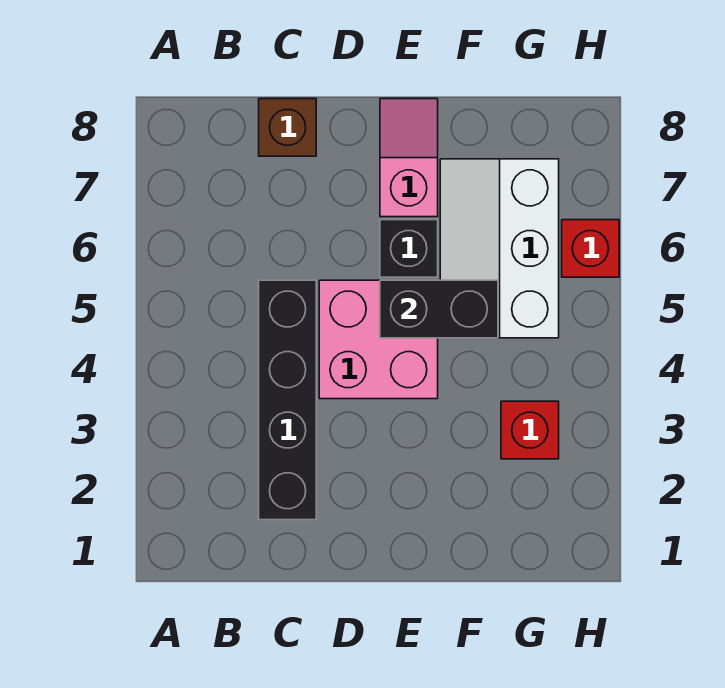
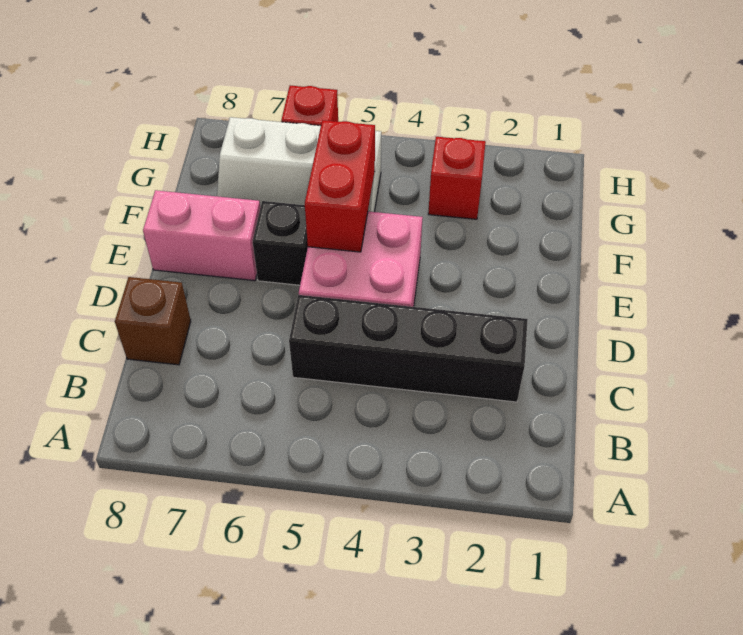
black 1x2 brick [380,280,498,338] -> red 1x2 brick [305,120,375,252]
pink 1x2 slope [380,99,438,217] -> pink 1x2 brick [143,190,260,281]

